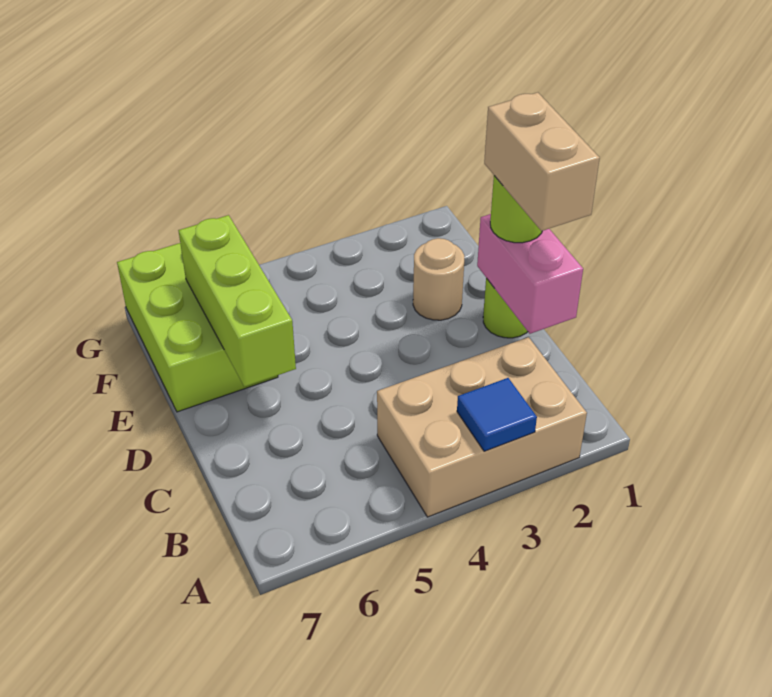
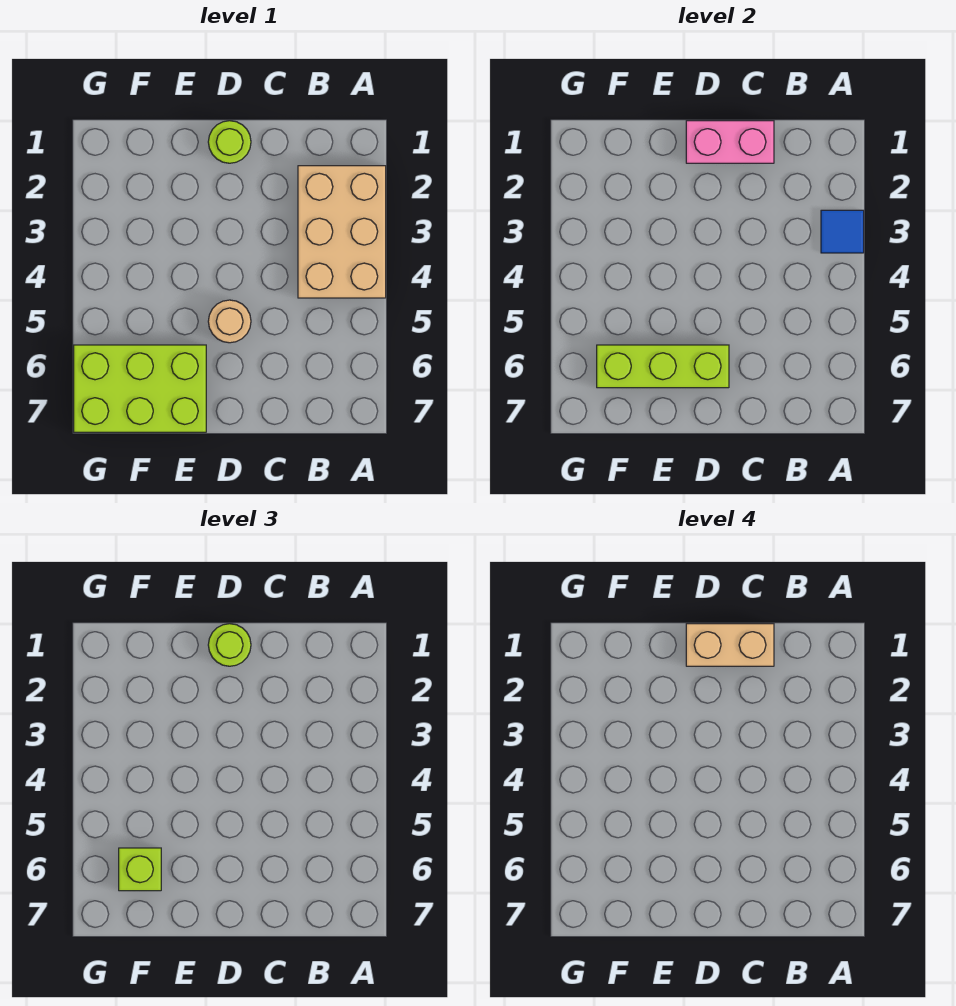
tan 1x1 round brick [413,238,464,320] -> tan 1x1 round brick moved to [208,300,251,343]
none -> lime 1x1 brick [119,848,161,891]

